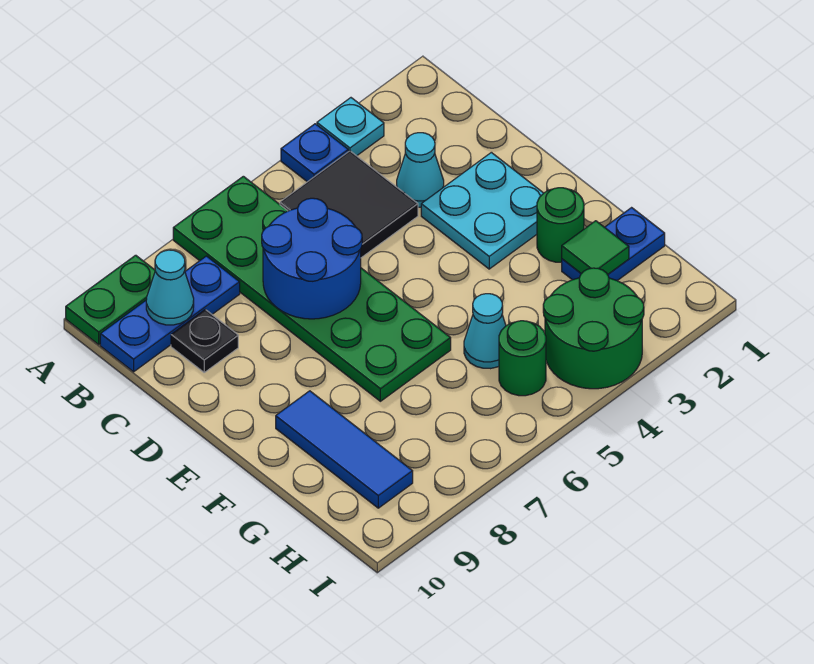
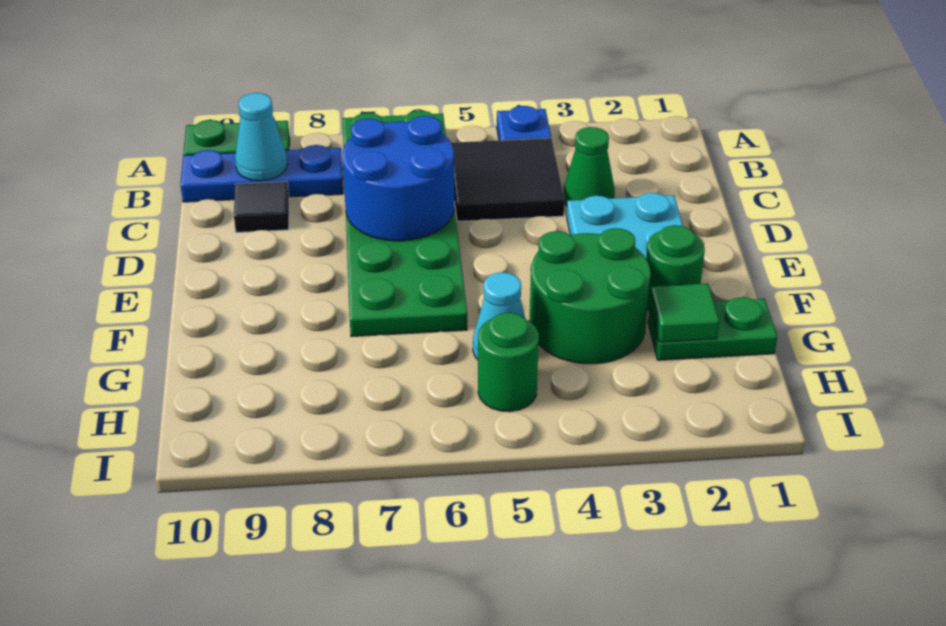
cyan 1x1 plate [317,98,384,156] -> none
cyan 1x1 cone [397,133,444,207] -> green 1x1 cone [563,127,615,206]
black 1x1 plate [171,309,238,372] -> black 1x1 tile [234,182,289,233]
blue 1x3 tile [276,391,413,508] -> none
blue 1x2 plate [562,208,665,281] -> green 1x2 plate [648,297,777,360]
green 2x2 round brick [543,268,644,389] -> green 2x2 round brick moved to [529,228,651,364]

